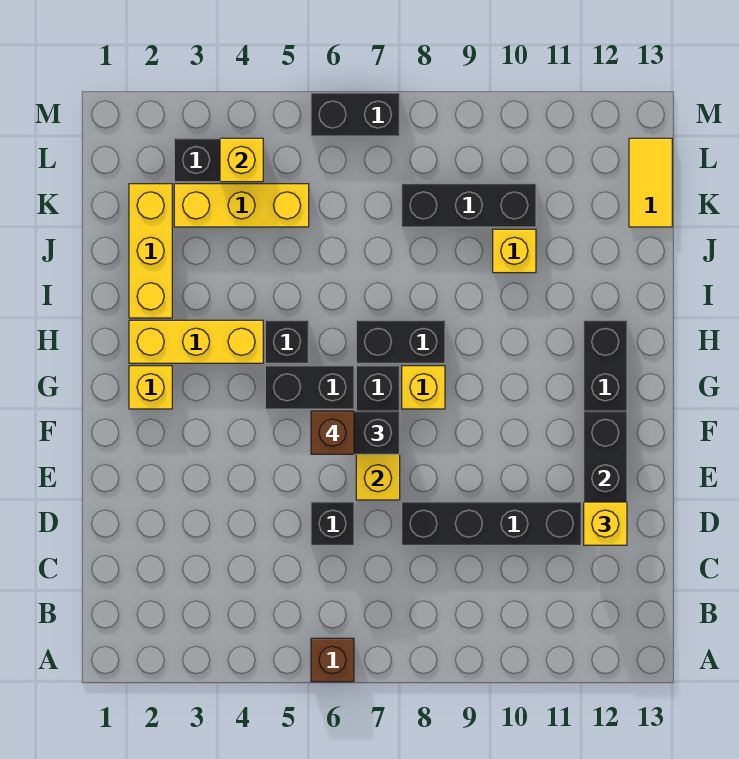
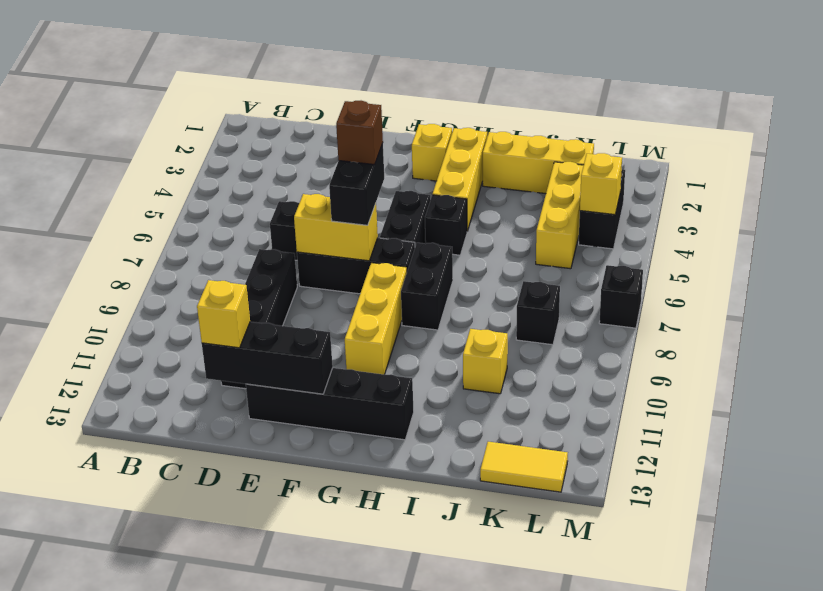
brown 1x1 brick [311,638,354,682] -> none
yellow 1x1 brick [402,366,445,409] -> yellow 1x3 brick [345,263,407,375]
black 1x3 brick [402,184,536,227] -> black 1x1 brick [516,281,560,345]
black 1x2 brick [311,93,400,136] -> black 1x1 brick [599,265,643,328]

